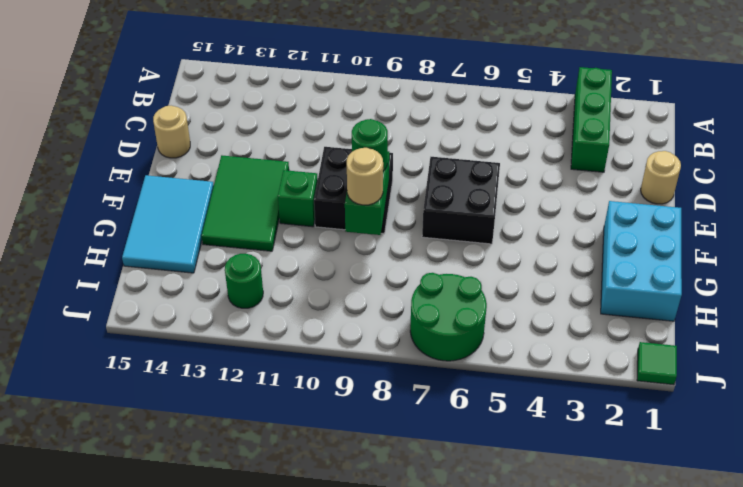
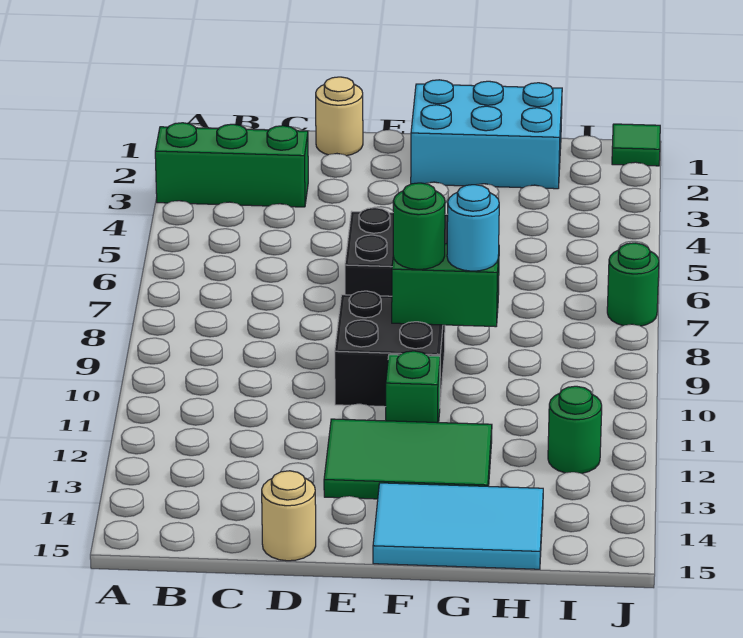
tan 1x1 round brick [347,148,383,205] -> cyan 1x1 round brick [447,185,499,271]
green 2x2 round brick [410,273,487,361] -> green 1x1 round brick [607,243,659,326]

